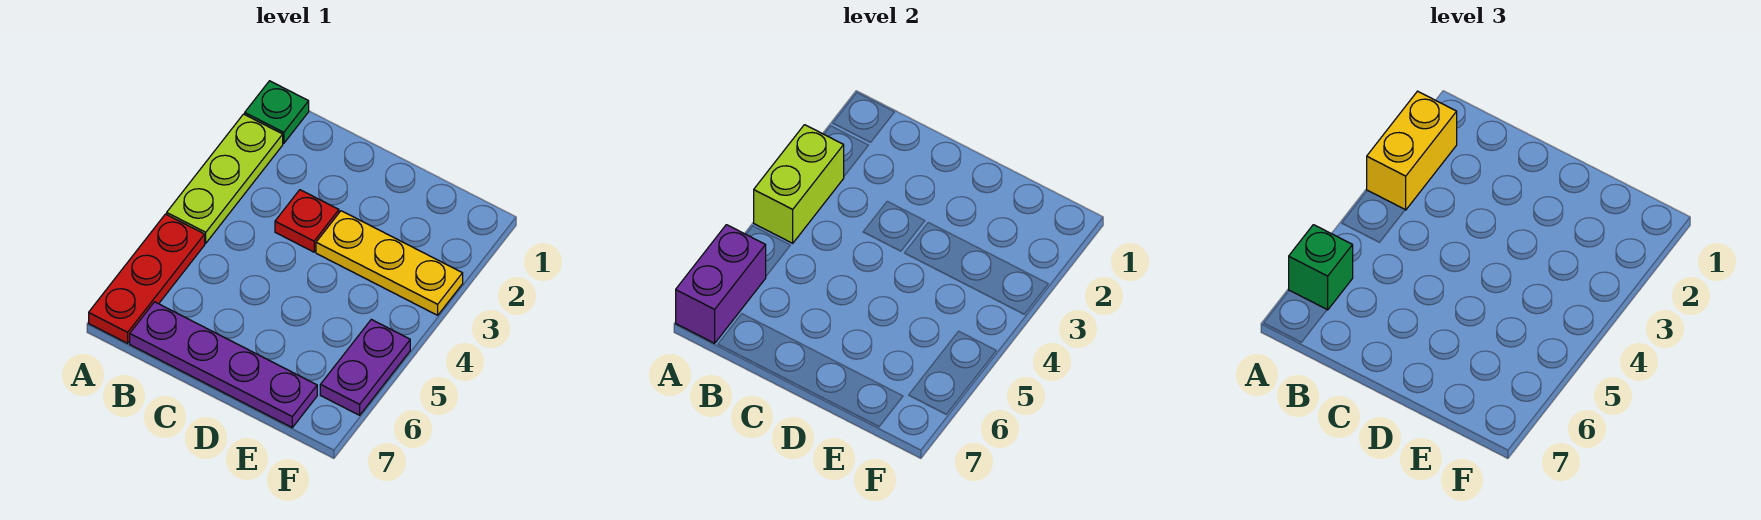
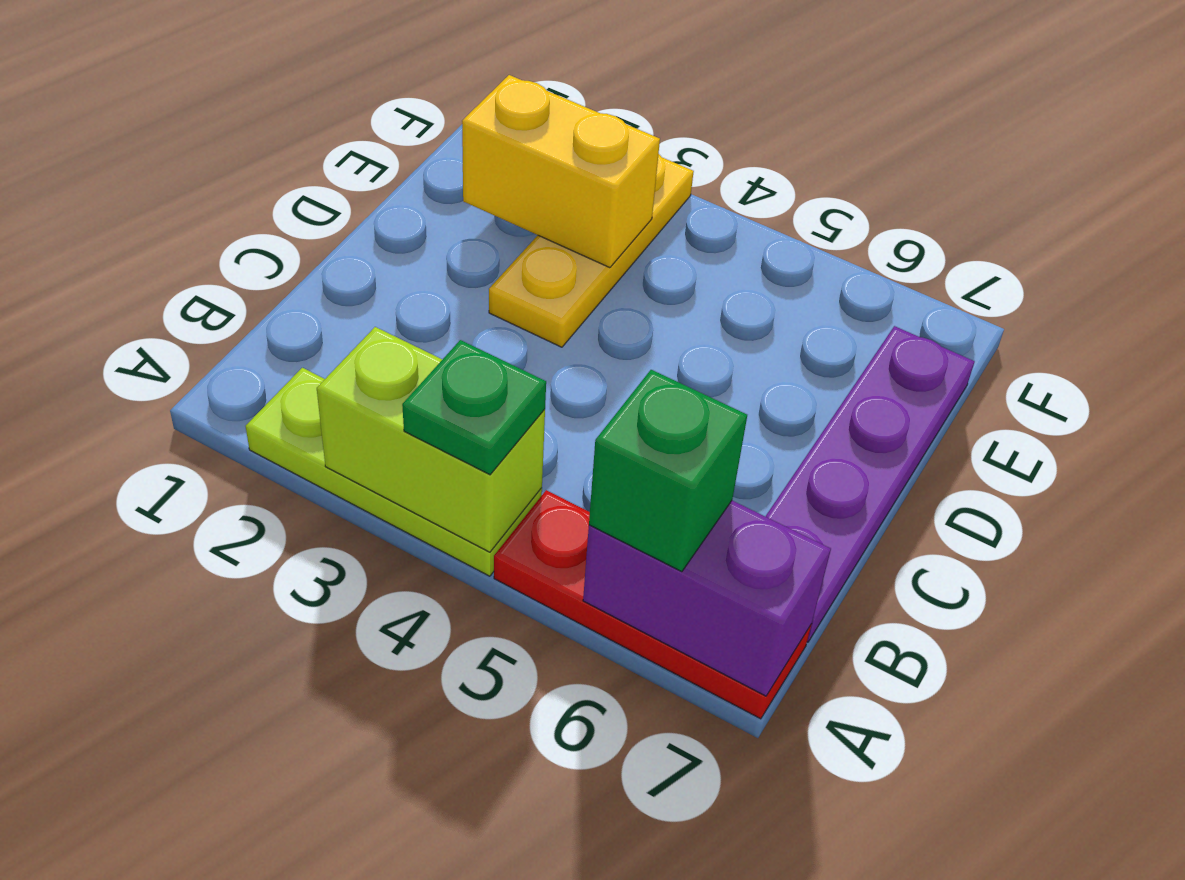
green 1x1 plate [245,81,309,143] -> green 1x1 plate moved to [402,340,546,475]
yellow 1x2 brick [1367,91,1457,210] -> yellow 1x2 brick moved to [462,75,660,268]
red 1x1 plate [275,190,339,252] -> none
purple 1x2 plate [320,319,410,415] -> none

